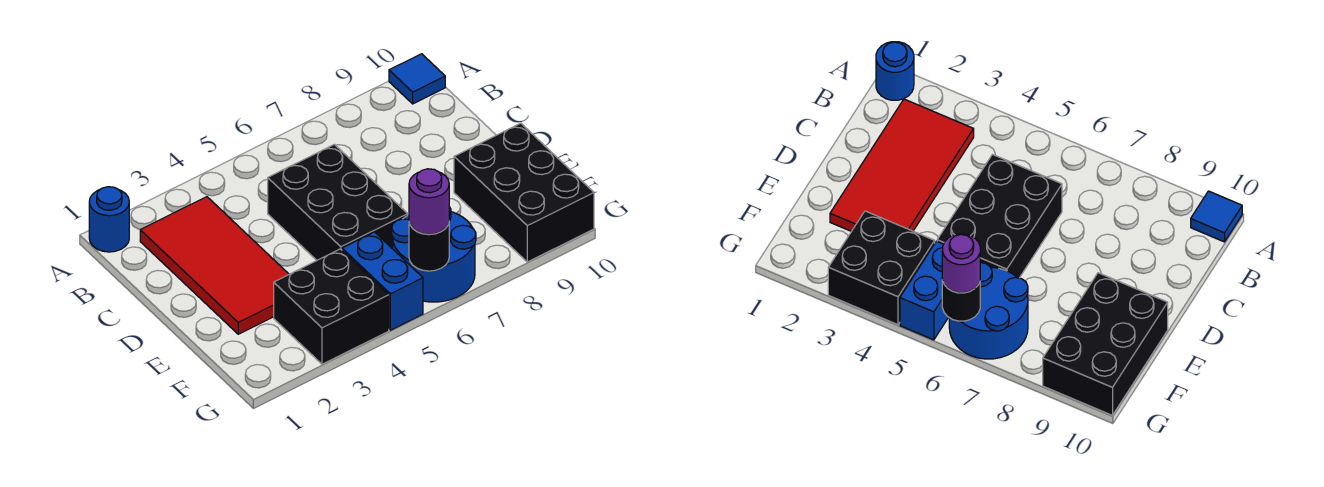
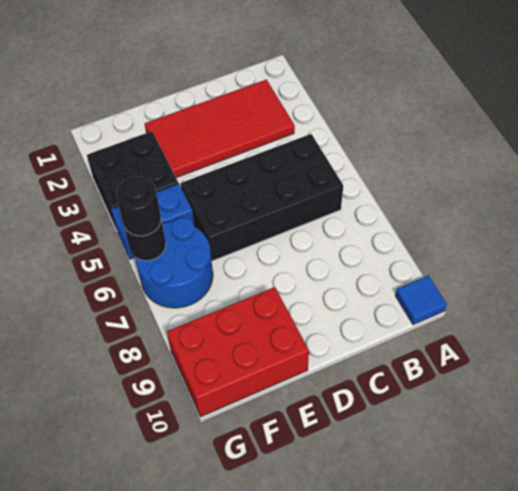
blue 1x1 round brick [89,187,129,252] -> none
black 2x3 brick [268,144,408,260] -> black 2x4 brick [181,134,343,261]
black 2x3 brick [454,123,594,262] -> red 2x3 brick [167,287,309,417]
purple 1x1 round brick [409,169,449,234] -> black 1x1 round brick [116,177,161,236]

